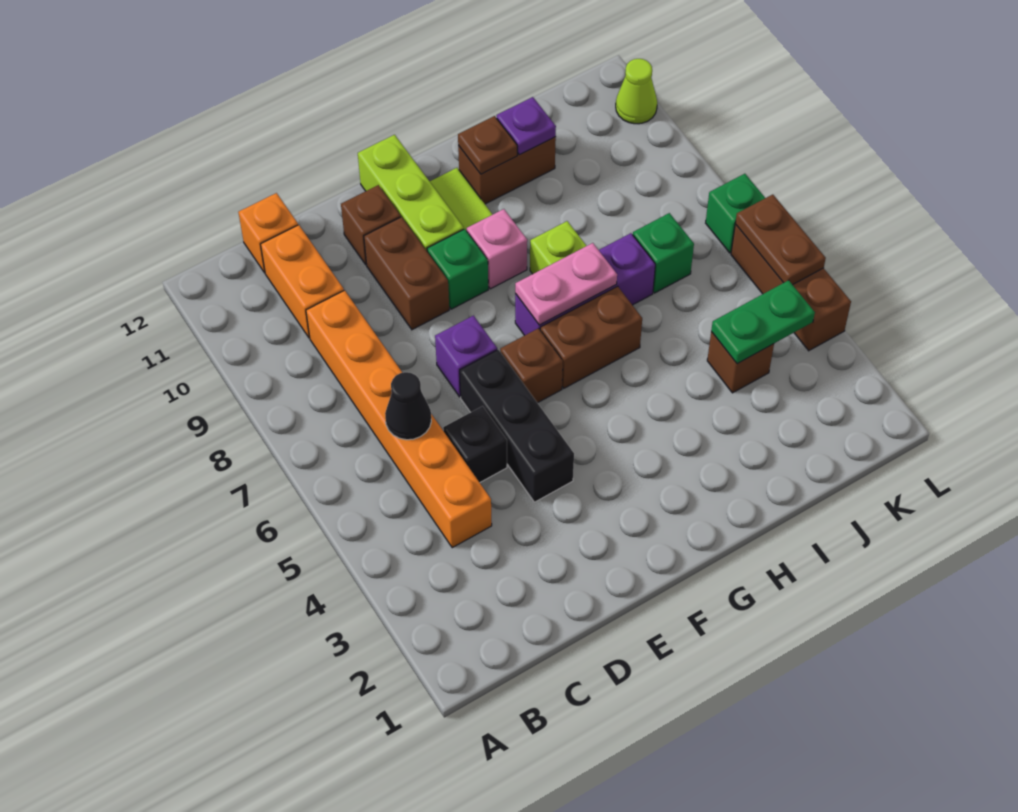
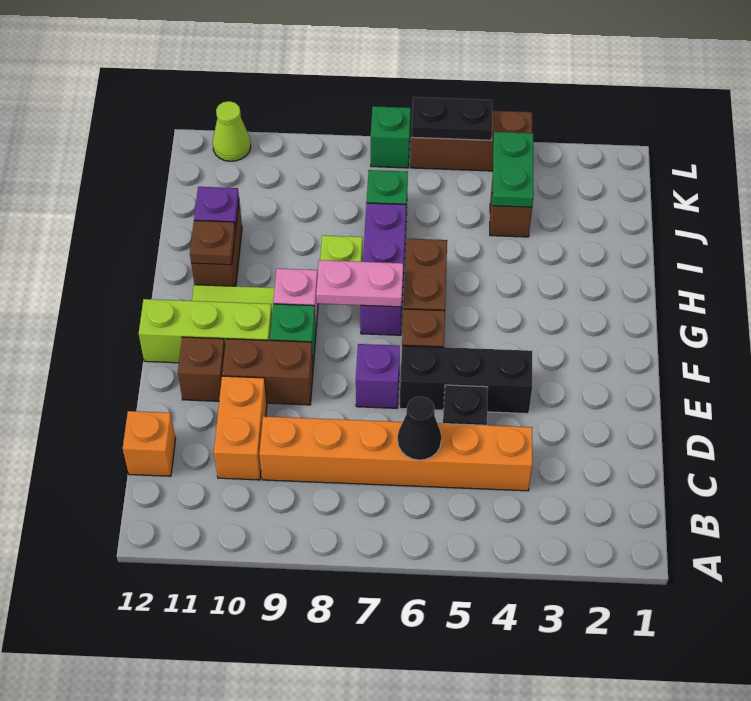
orange 1x2 brick [261,225,344,338] -> orange 1x2 brick turned to [214,376,267,480]
pink 1x2 plate [515,243,617,325] -> pink 1x2 plate turned to [316,260,403,307]
brown 1x2 plate [735,195,826,285] -> black 1x2 plate [411,97,493,140]

